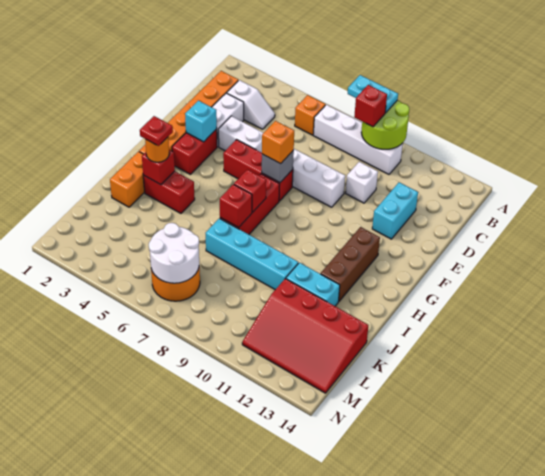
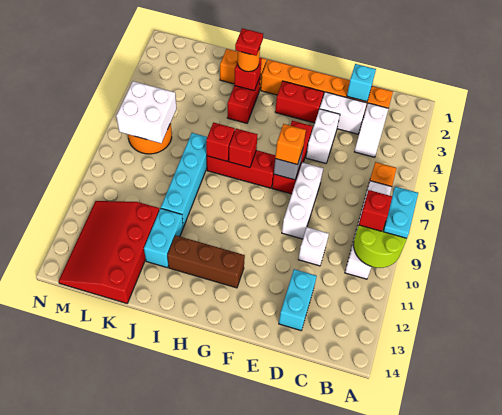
cyan 1x2 brick [372,182,418,239] -> cyan 1x2 brick turned to [279,269,317,330]
cyan 1x1 brick [185,101,217,142] -> cyan 1x1 brick moved to [347,64,376,102]
white 2x2 round brick [149,223,199,283] -> white 2x2 brick [116,81,177,143]

